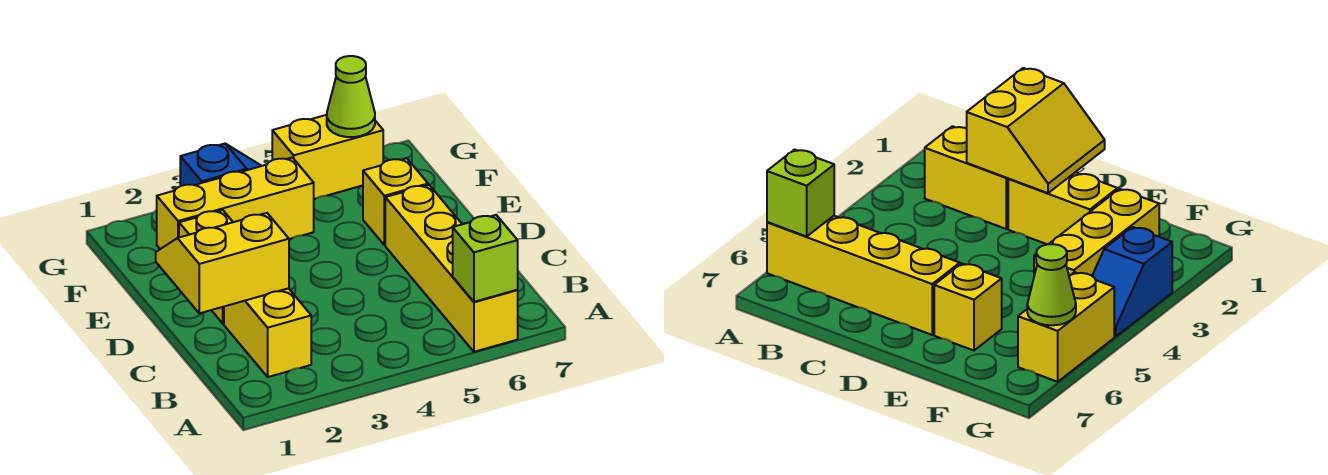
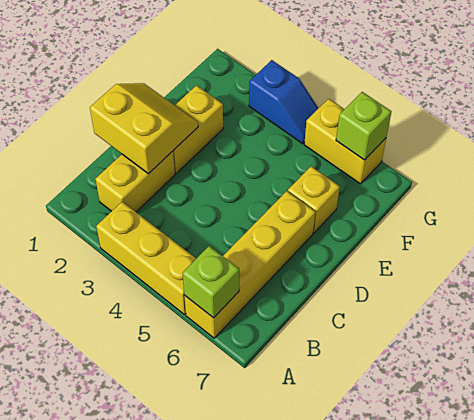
yellow 1x3 brick [157,157,314,249] -> yellow 1x3 brick moved to [96,202,196,315]
lime 1x1 cone [327,56,375,137] -> lime 1x1 brick [336,92,391,160]

